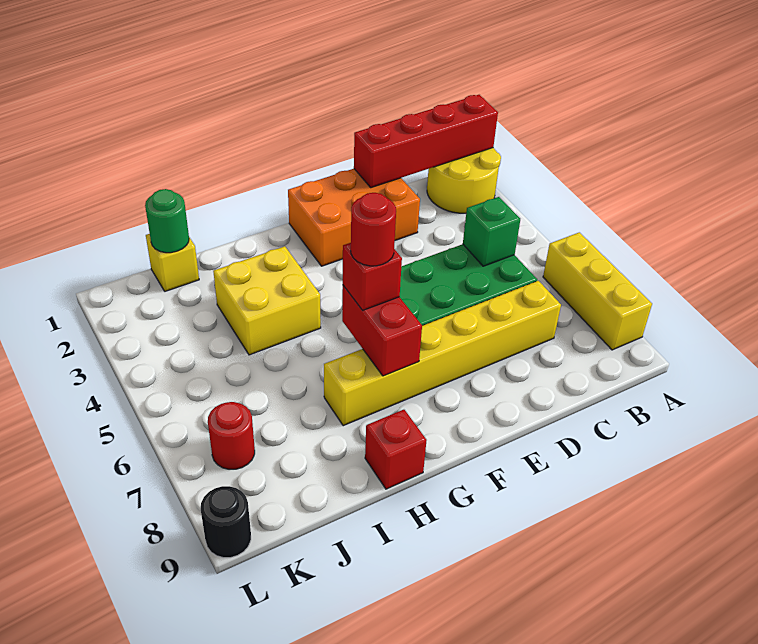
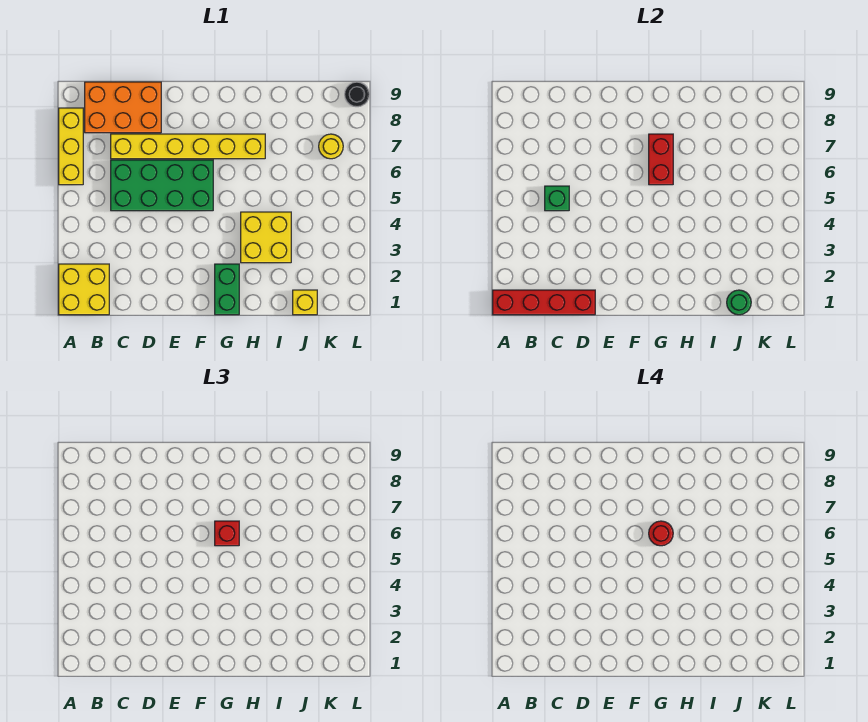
yellow 2x2 round brick [427,148,501,213] -> yellow 2x2 brick [59,264,109,315]
orange 2x3 brick [288,169,420,266] -> orange 2x3 brick moved to [85,82,161,133]
none -> green 1x2 brick [215,264,239,315]
red 1x1 brick [365,410,427,489] -> none
red 1x1 round brick [208,402,255,469] -> yellow 1x1 round brick [319,134,343,159]

